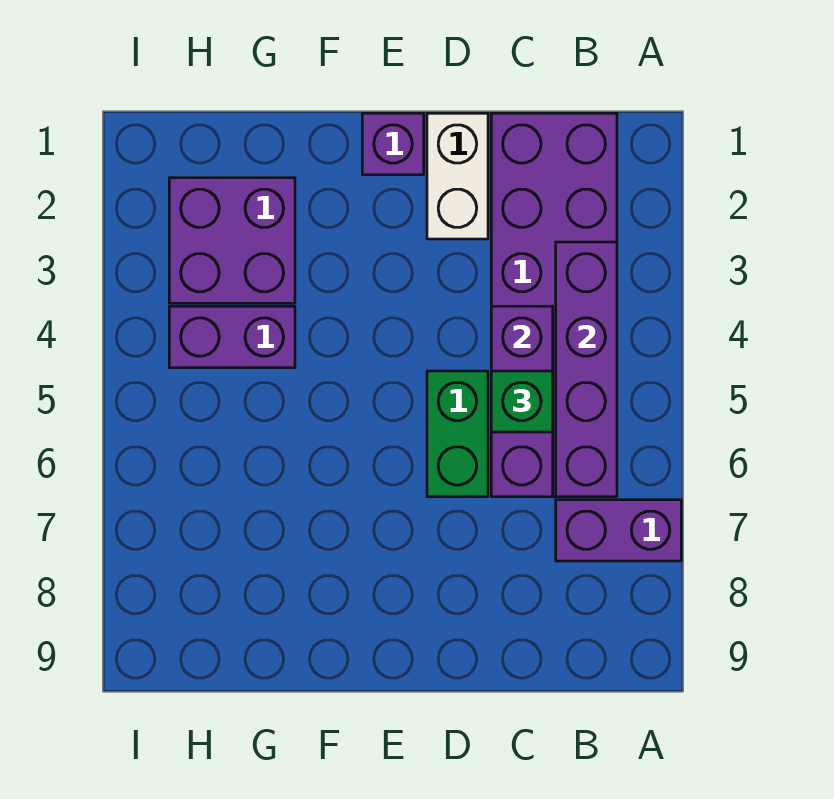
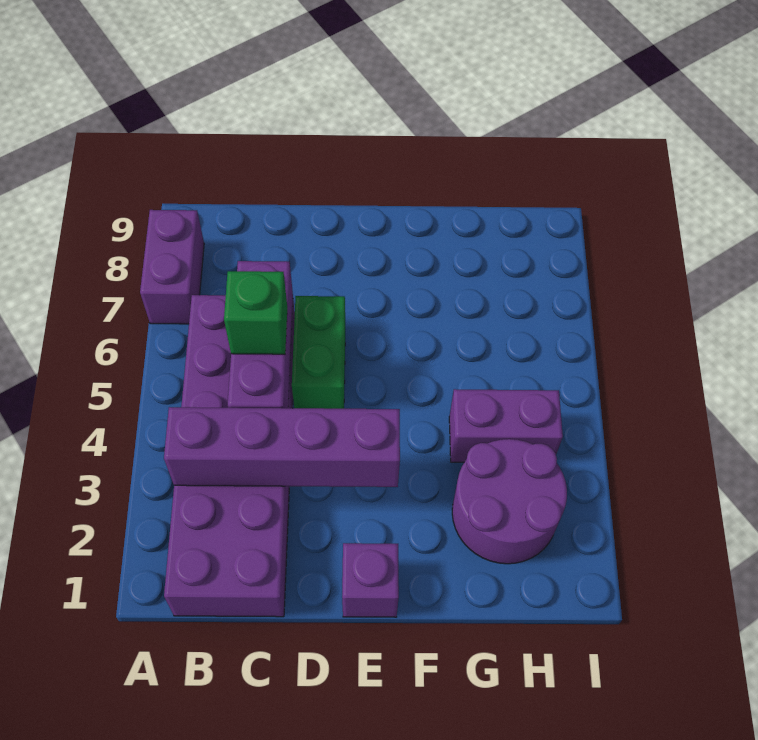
purple 1x2 brick [556,500,681,561] -> purple 1x2 brick turned to [140,210,204,324]
purple 1x4 brick [556,242,617,497] -> purple 1x4 brick turned to [164,407,400,487]
white 1x2 brick [427,113,488,239] -> none
purple 2x2 brick [169,178,295,303] -> purple 2x2 round brick [452,439,567,564]

